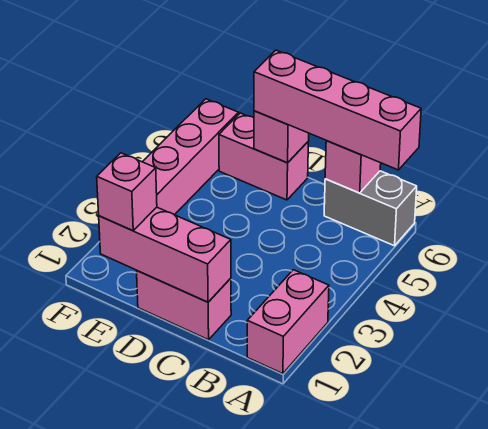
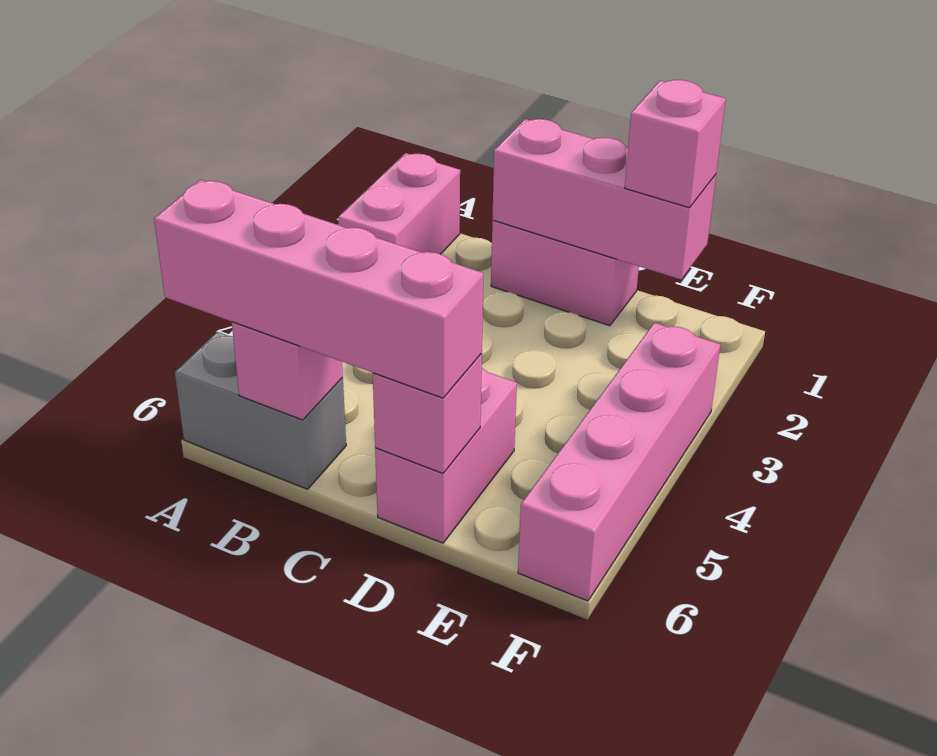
pink 1x2 brick [219,113,308,200] -> pink 1x2 brick turned to [375,368,517,543]

